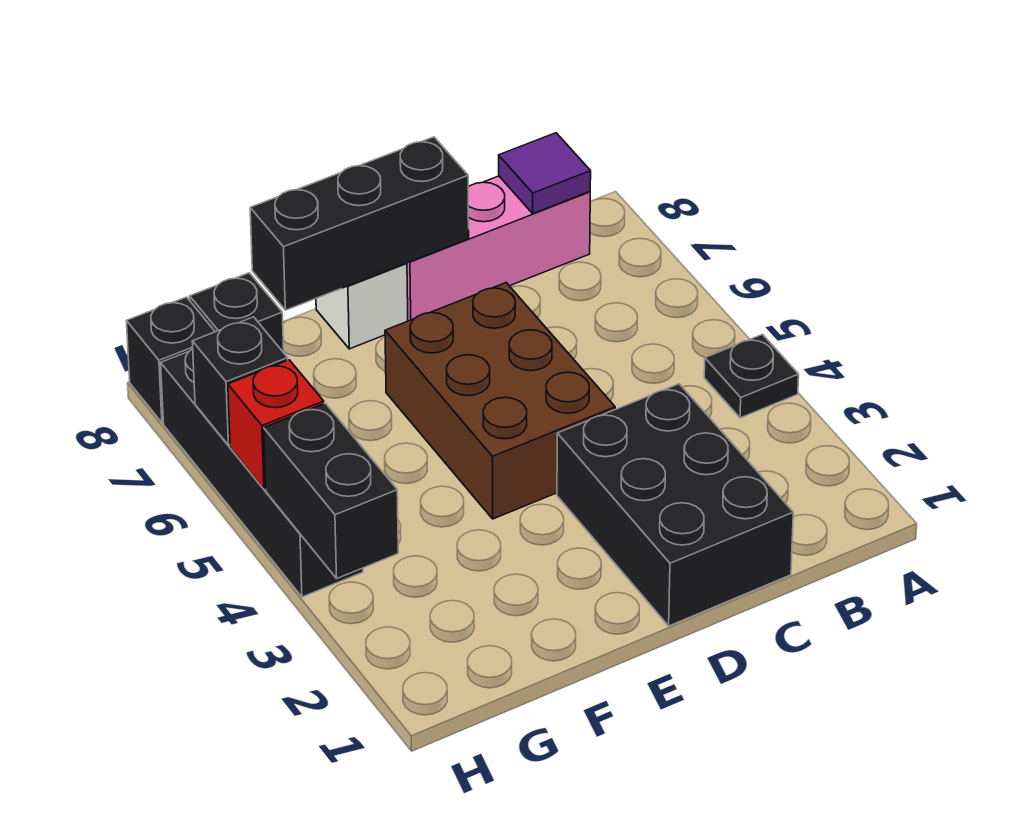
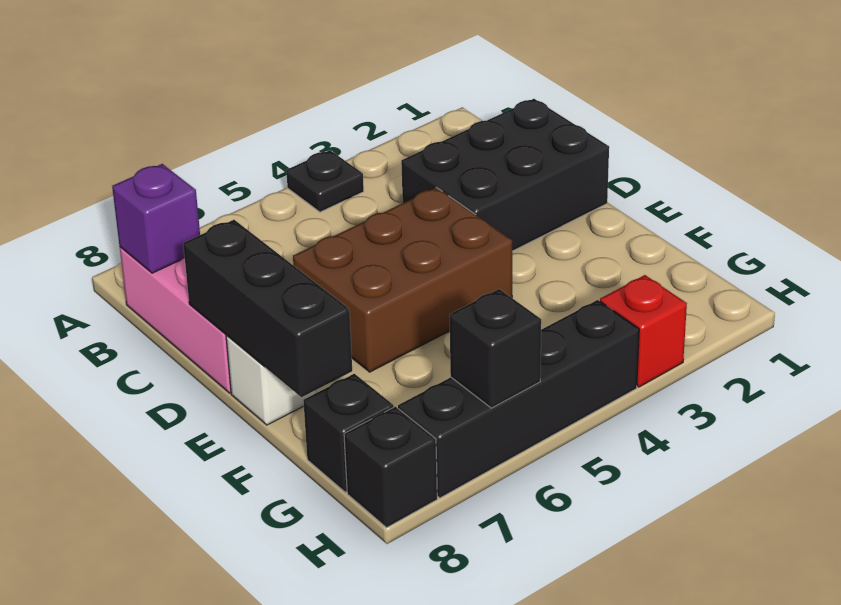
purple 1x1 tile [499,133,591,213] -> purple 1x1 brick [112,164,200,273]
black 1x2 brick [264,403,398,578] -> none
red 1x1 brick [228,360,324,489] -> red 1x1 brick moved to [600,275,687,387]

